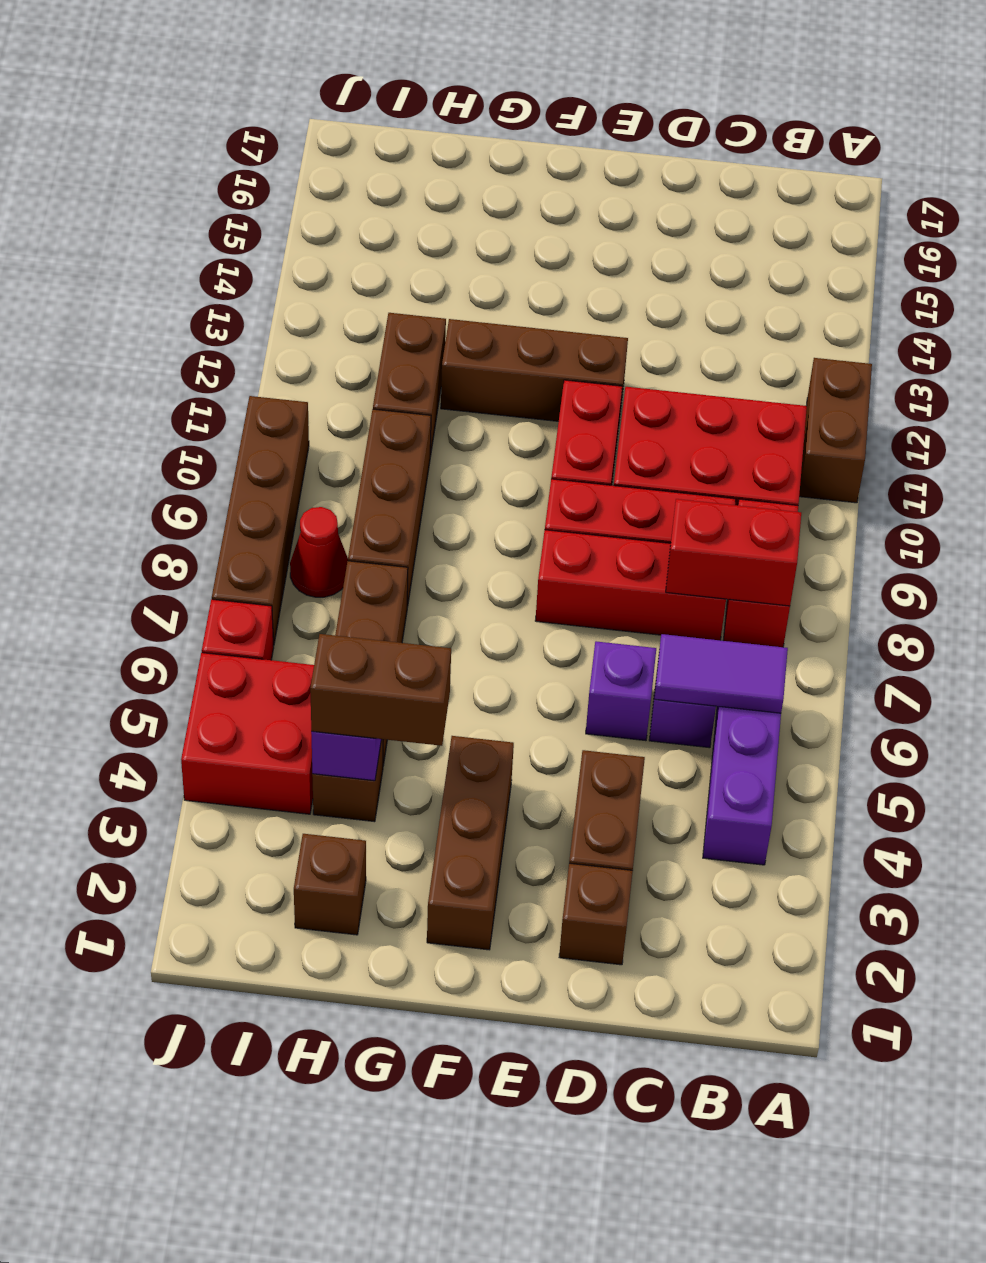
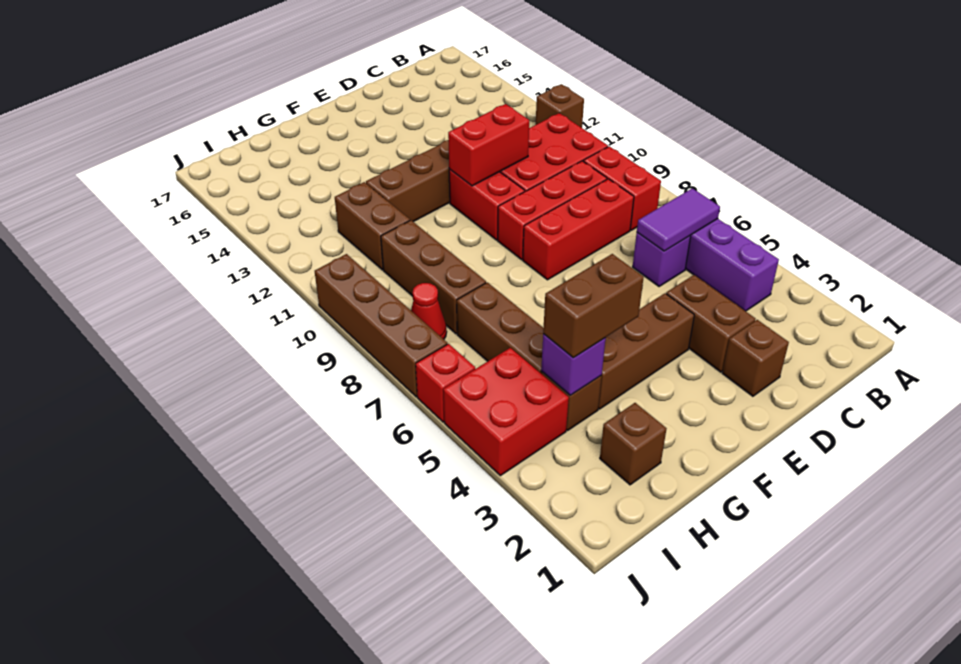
brown 1x2 brick [799,358,872,503] -> brown 1x1 brick [536,84,584,128]
red 1x2 brick [666,499,801,606] -> red 1x2 brick moved to [448,104,529,186]
purple 1x1 brick [586,641,656,741] -> none
brown 1x3 brick [427,736,514,950] -> brown 1x3 brick turned to [598,293,694,409]

